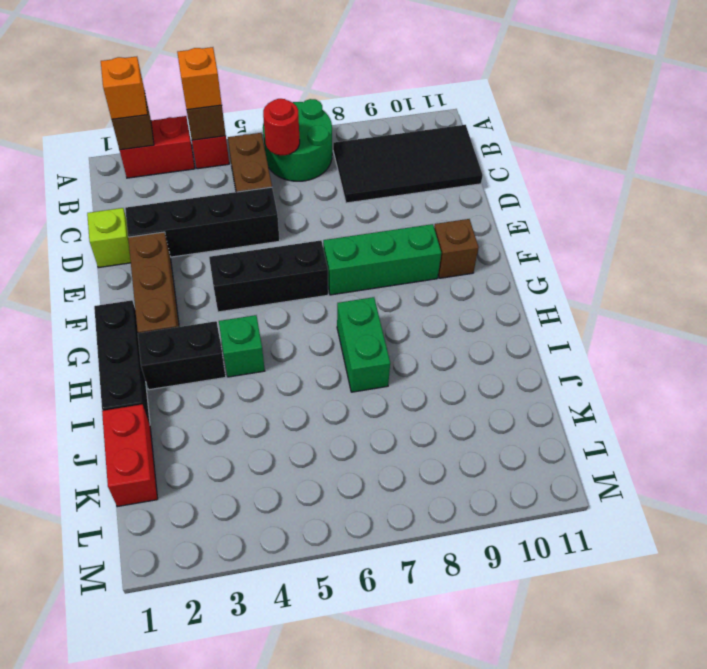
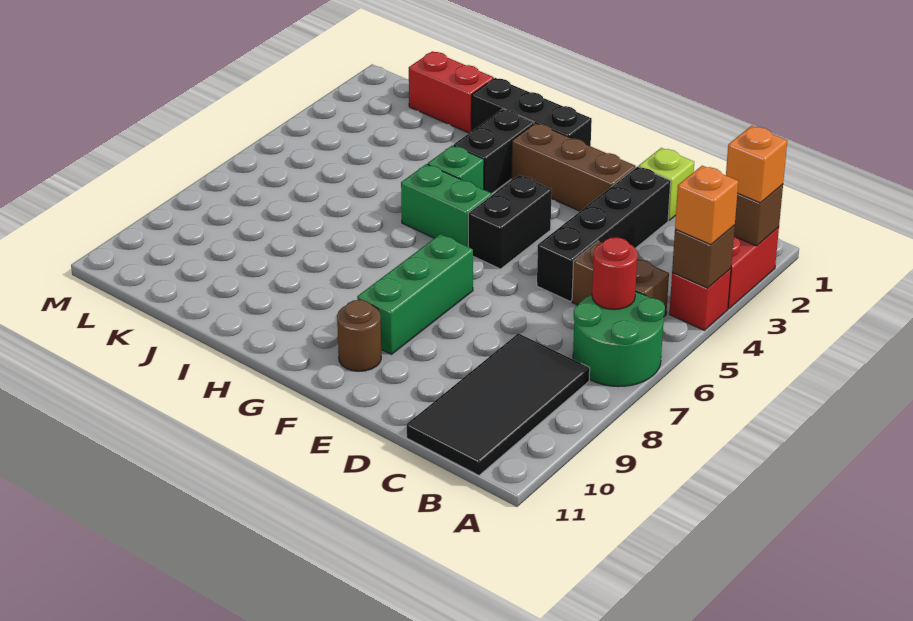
black 1x3 brick [209,240,328,312] -> black 1x2 brick [468,175,552,269]
brown 1x1 brick [434,219,478,278] -> brown 1x1 round brick [337,300,381,372]
green 1x2 brick [337,297,390,392] -> green 1x2 brick moved to [401,164,492,247]

